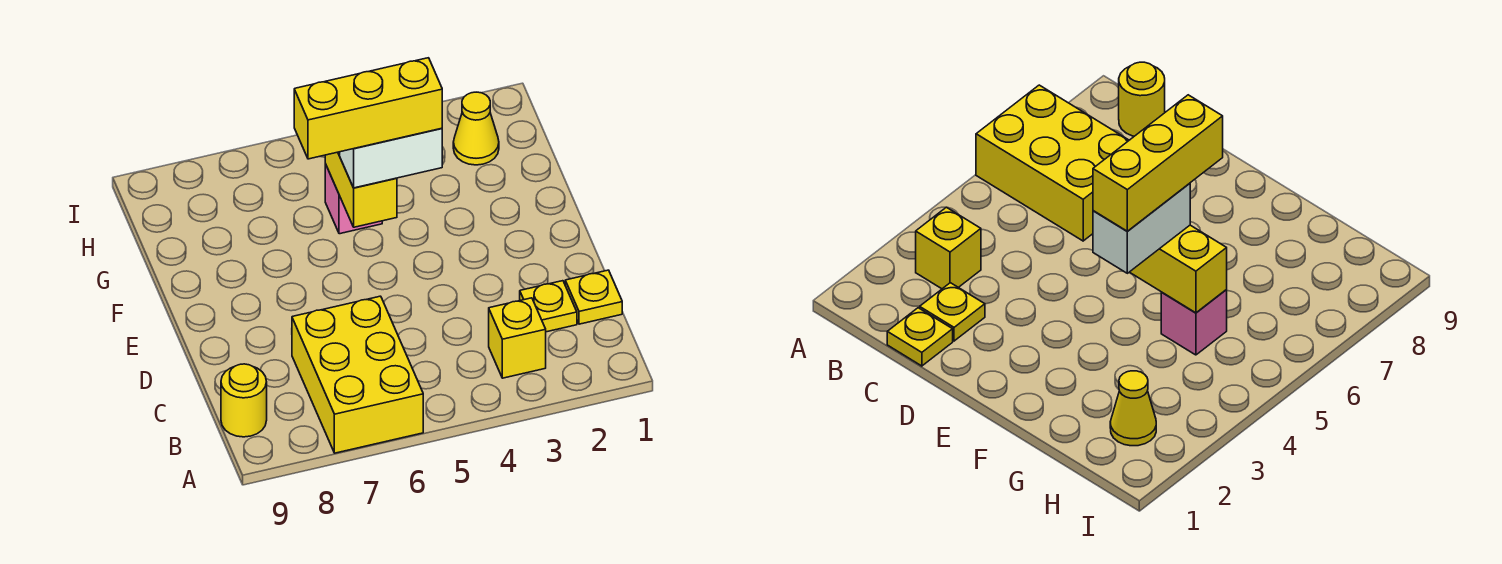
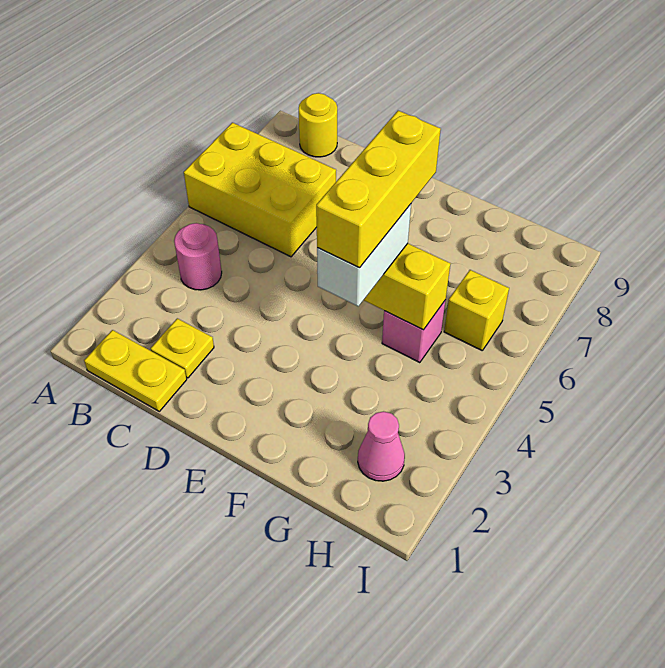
yellow 1x1 brick [489,298,546,378] -> yellow 1x1 brick moved to [444,270,509,350]
none -> pink 1x1 round brick [174,223,222,290]
yellow 1x1 plate [565,270,622,324] -> yellow 1x2 plate [84,330,187,411]
yellow 1x1 cone [453,92,499,165] -> pink 1x1 cone [358,411,405,481]

